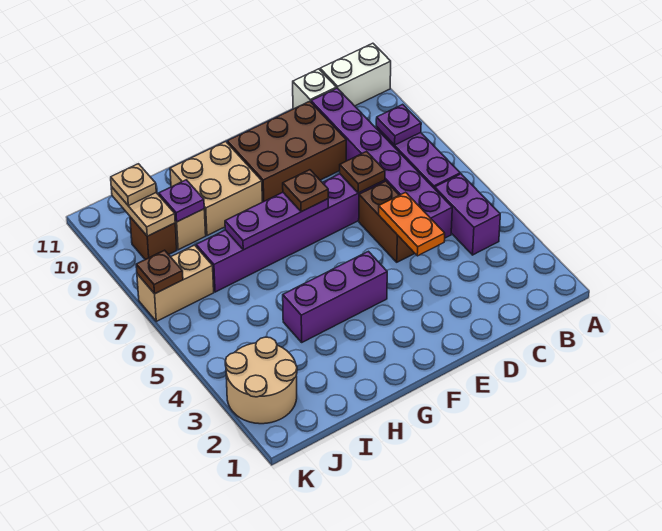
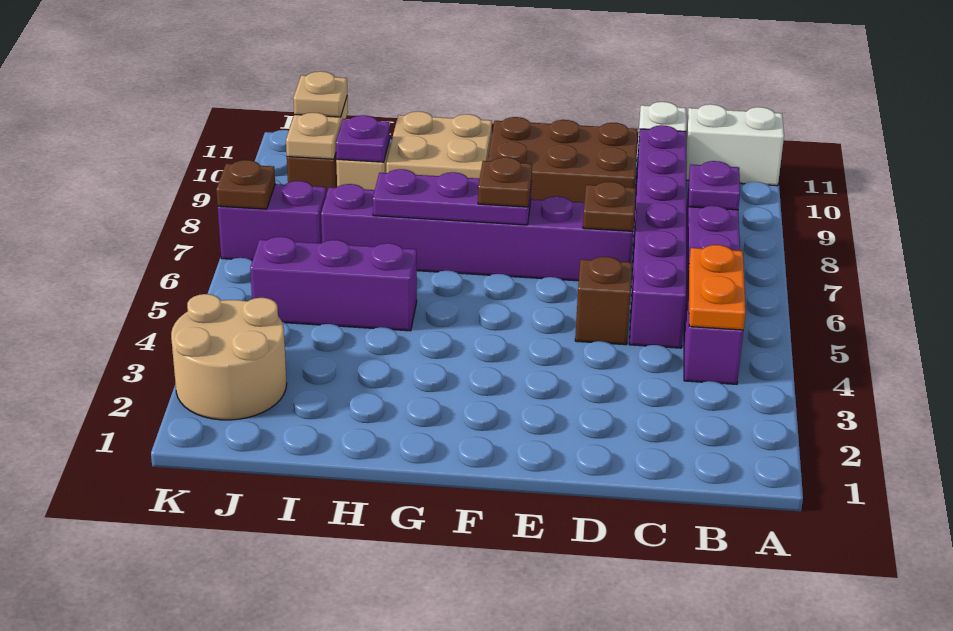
orange 1x2 plate [379,192,445,256] -> orange 1x2 plate moved to [689,245,746,330]
brown 1x2 brick [359,181,415,262] -> brown 1x1 brick [575,257,632,345]
purple 1x3 brick [283,251,387,342] -> purple 1x3 brick moved to [250,237,417,331]
tan 1x2 brick [137,245,214,321] -> purple 1x2 brick [218,181,326,261]

